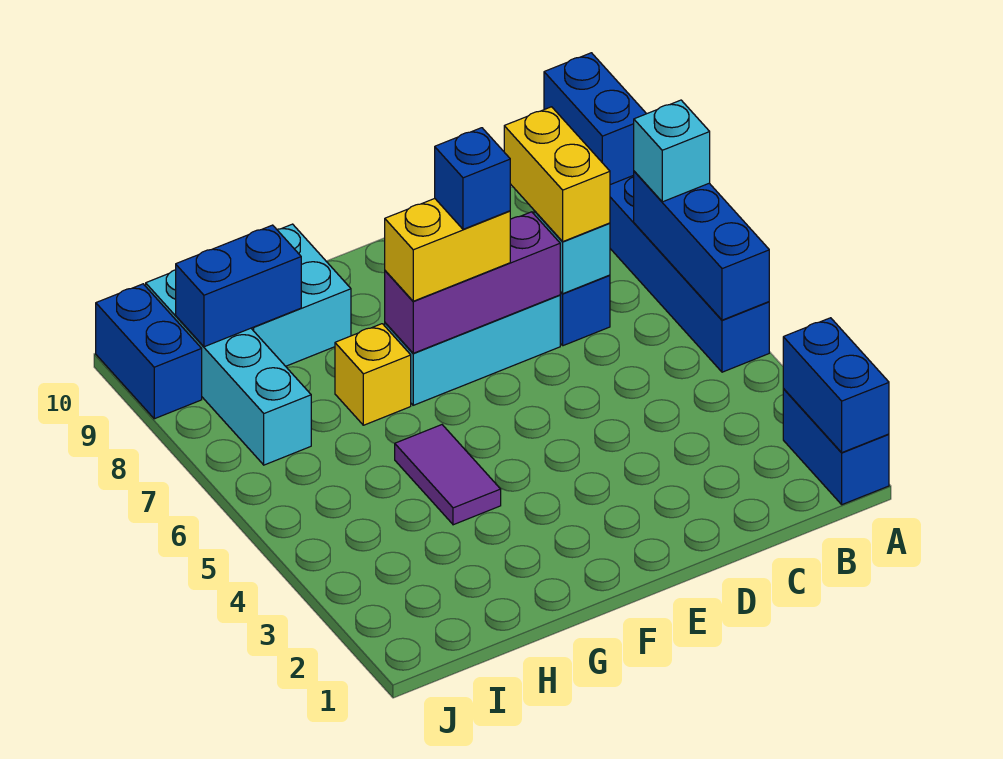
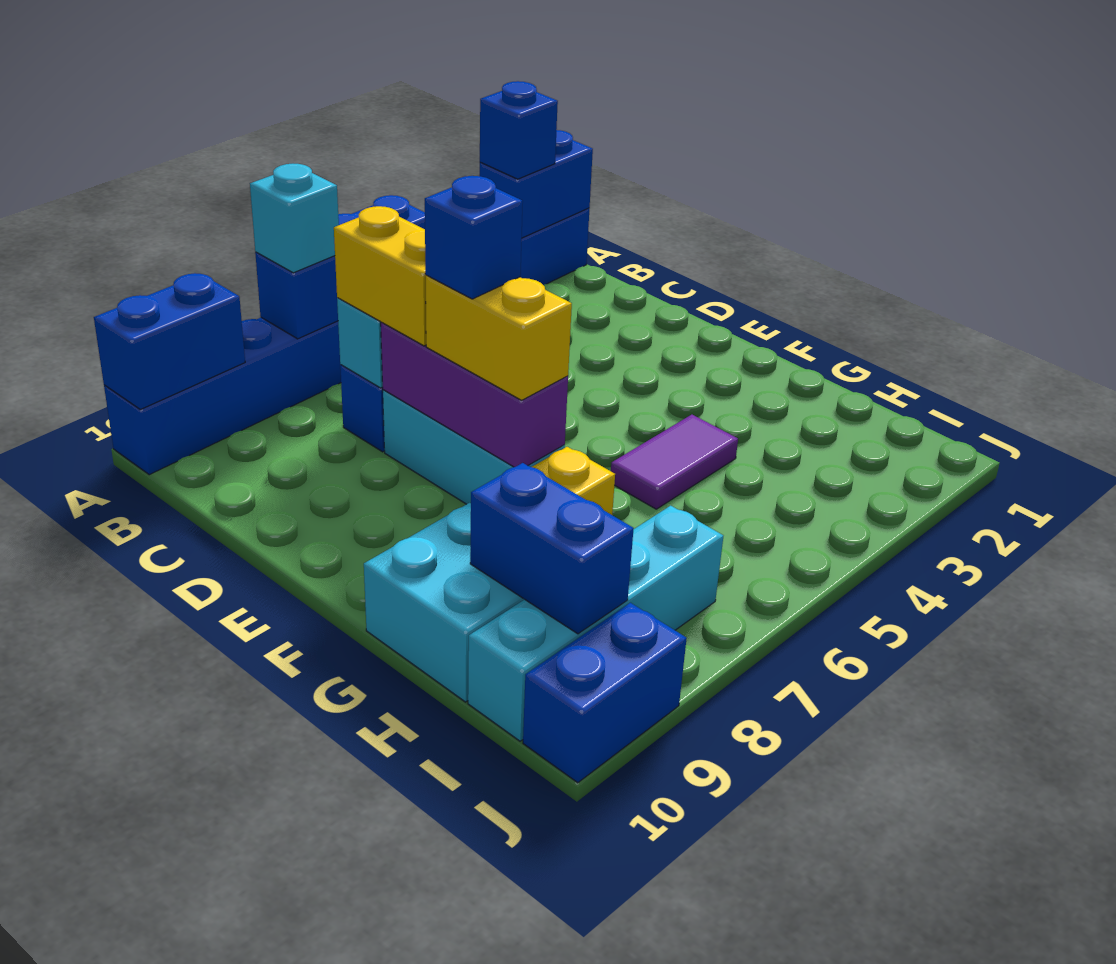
none -> blue 1x1 brick [480,81,558,179]
yellow 1x2 brick [504,107,610,242] -> yellow 1x2 brick turned to [334,206,426,346]

